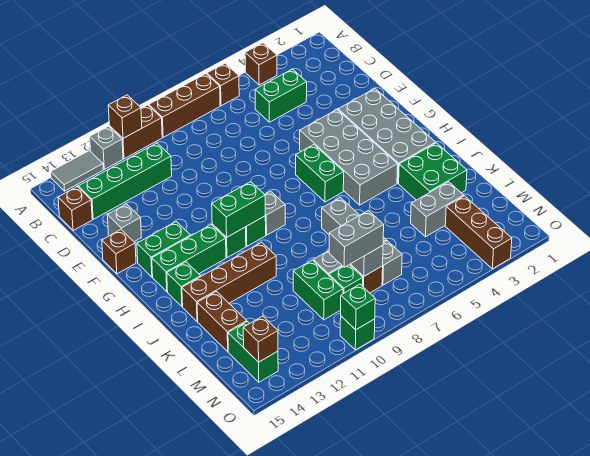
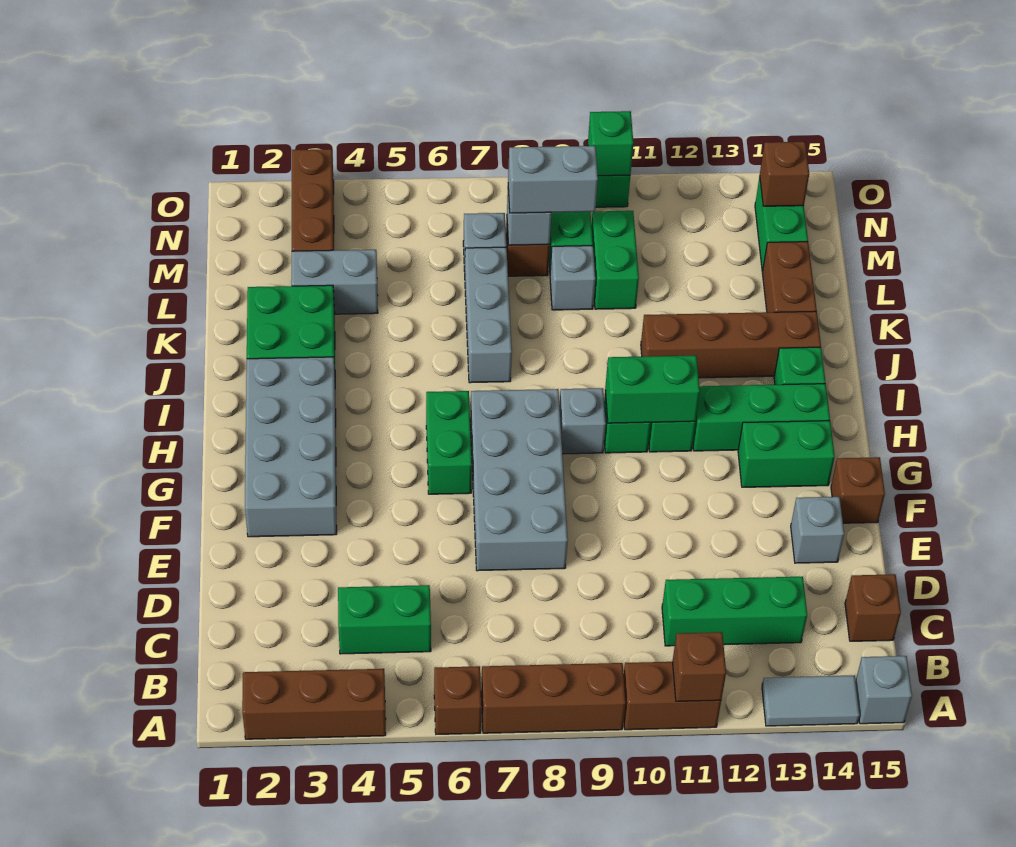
brown 1x1 brick [245,43,277,85] -> brown 1x3 brick [242,669,386,739]
grey 1x1 brick [90,126,123,169] -> grey 1x1 brick moved to [856,656,912,724]
green 1x4 brick [78,143,172,219] -> green 1x3 brick [662,577,807,646]
grey 2x4 brick [300,110,398,205] -> grey 2x4 brick moved to [470,389,568,571]

